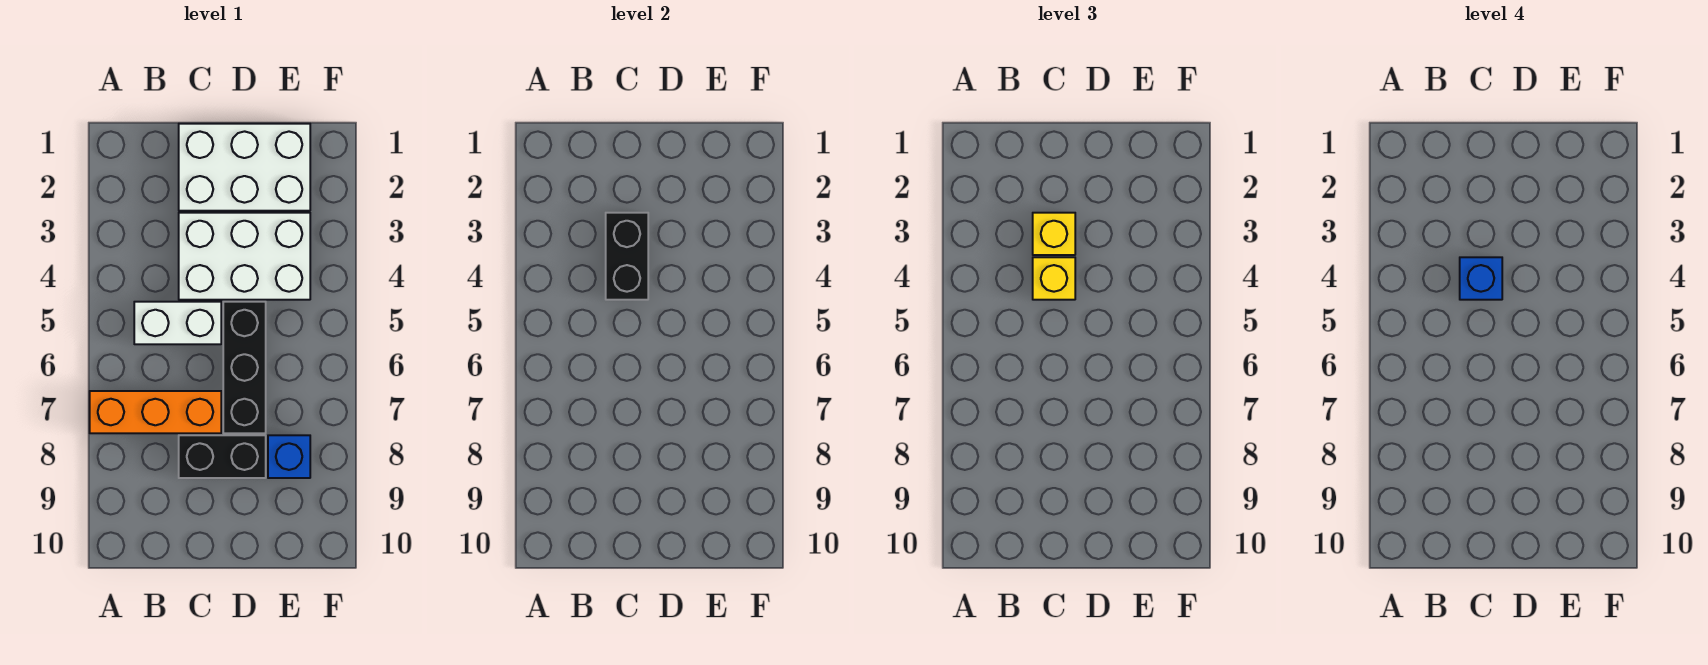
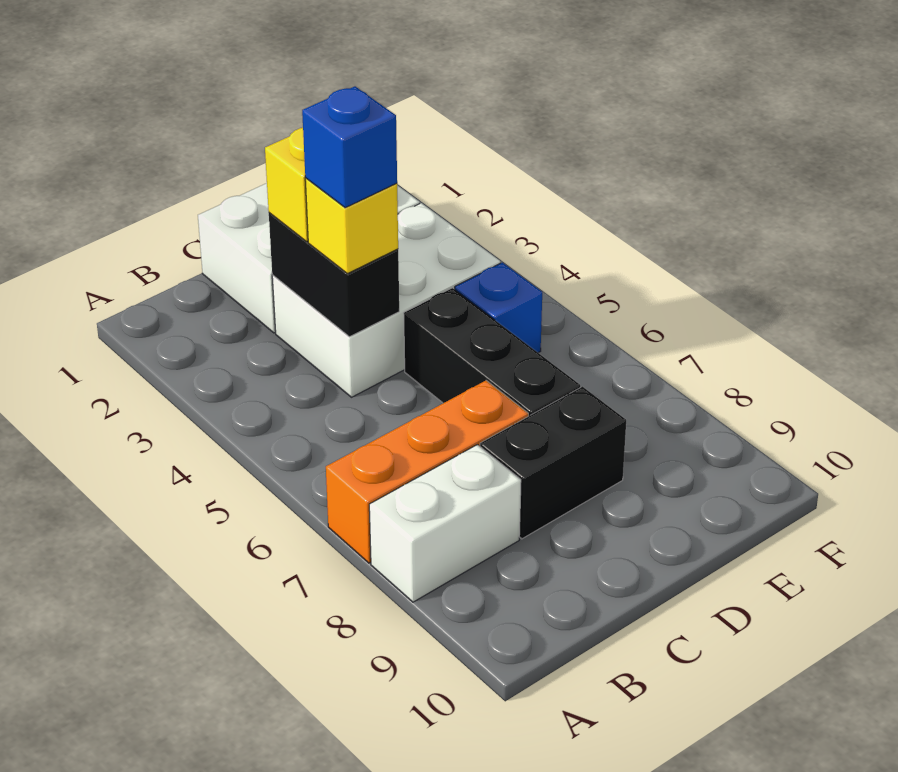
white 1x2 brick [134,302,221,344] -> white 1x2 brick moved to [369,445,521,602]
blue 1x1 brick [268,435,310,478] -> blue 1x1 brick moved to [455,263,542,353]

